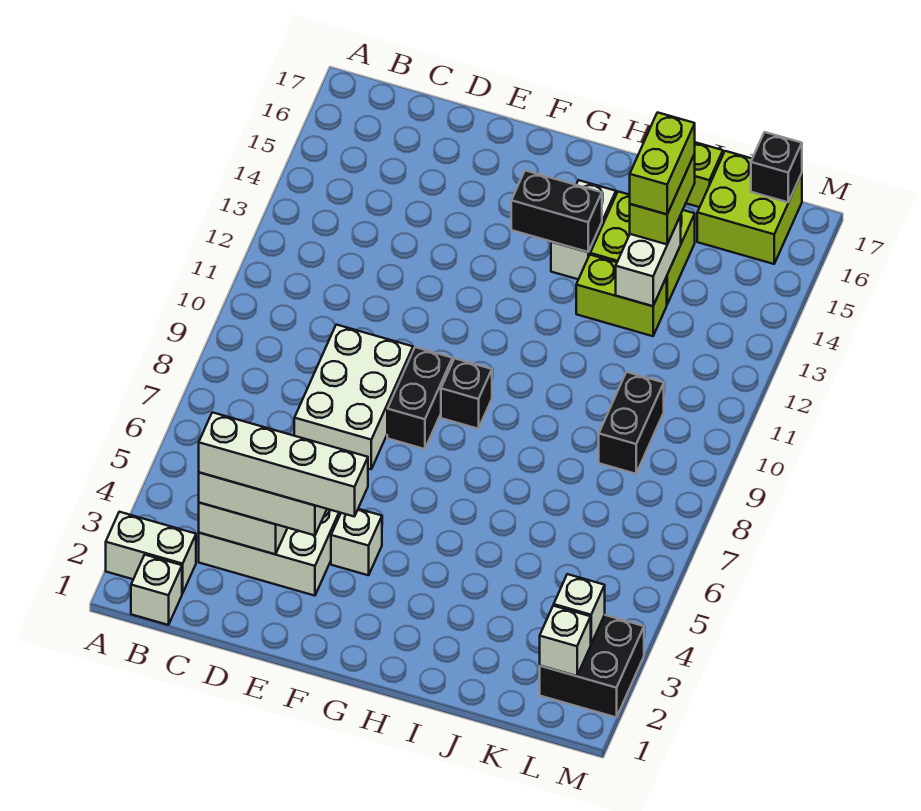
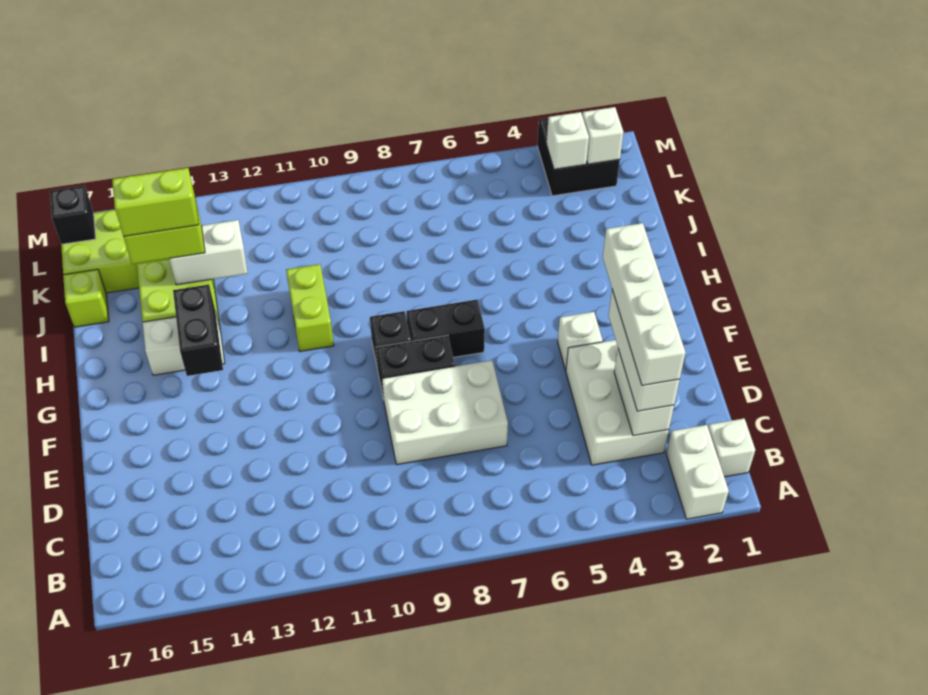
lime 1x2 brick [576,255,667,336] -> lime 1x2 brick moved to [286,264,334,351]
black 1x2 brick [599,372,664,474] -> black 1x2 brick moved to [407,300,485,357]

